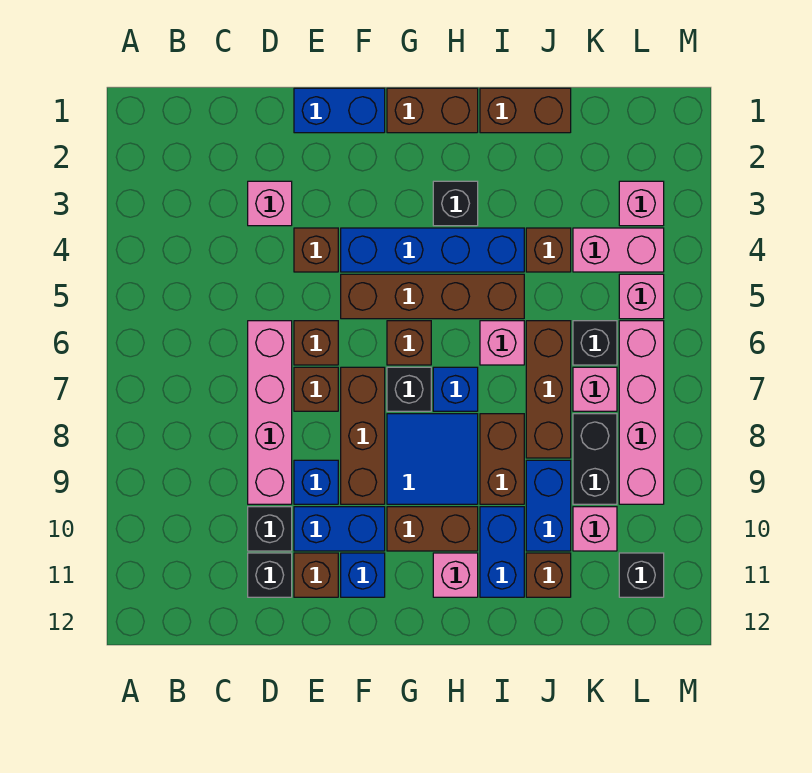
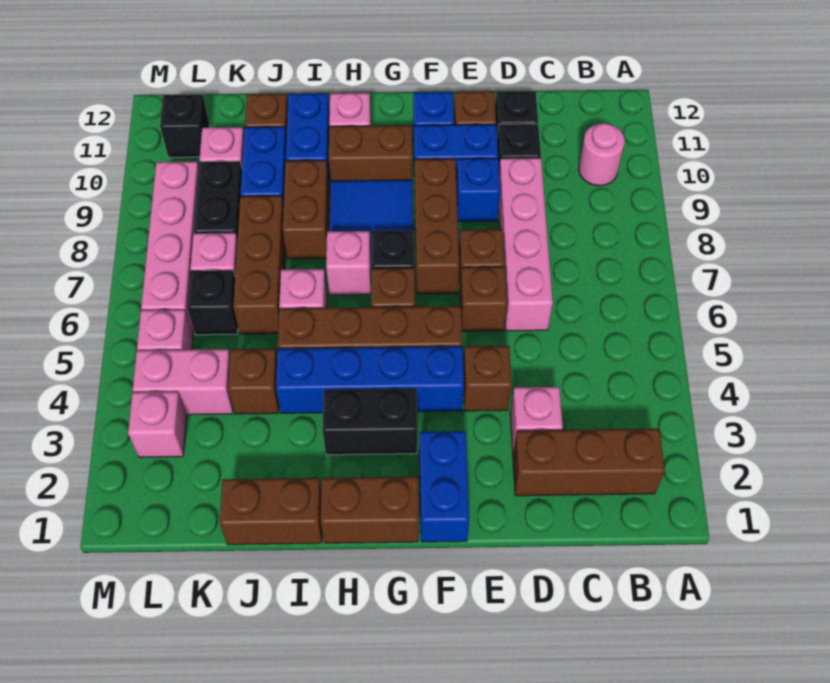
none -> brown 1x3 brick [513,429,665,496]
none -> pink 1x1 round brick [579,123,625,186]
blue 1x2 brick [294,88,385,133] -> blue 1x2 brick turned to [419,431,469,542]
black 1x1 brick [433,181,478,226] -> black 1x2 brick [323,389,417,455]
blue 1x1 brick [433,367,478,411] -> pink 1x1 brick [326,231,371,295]

